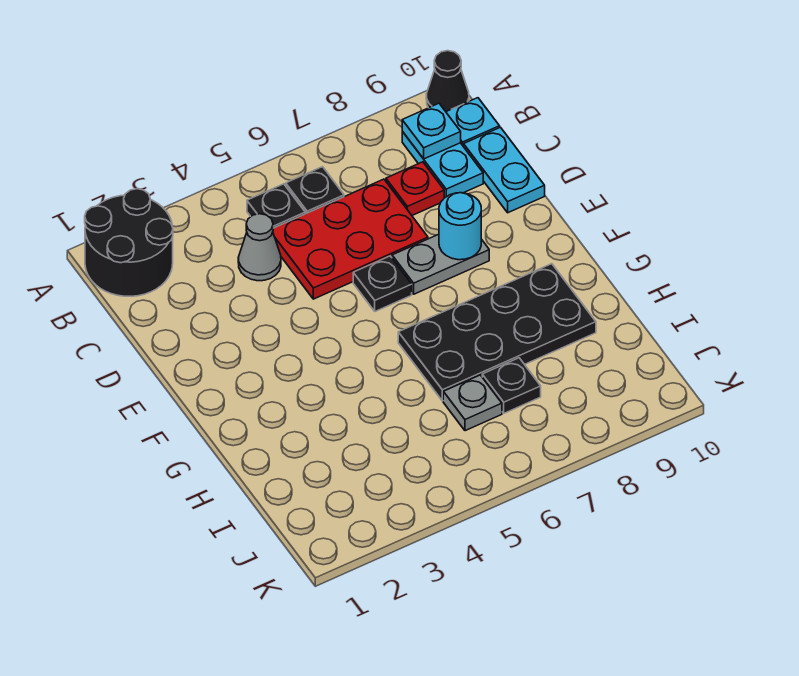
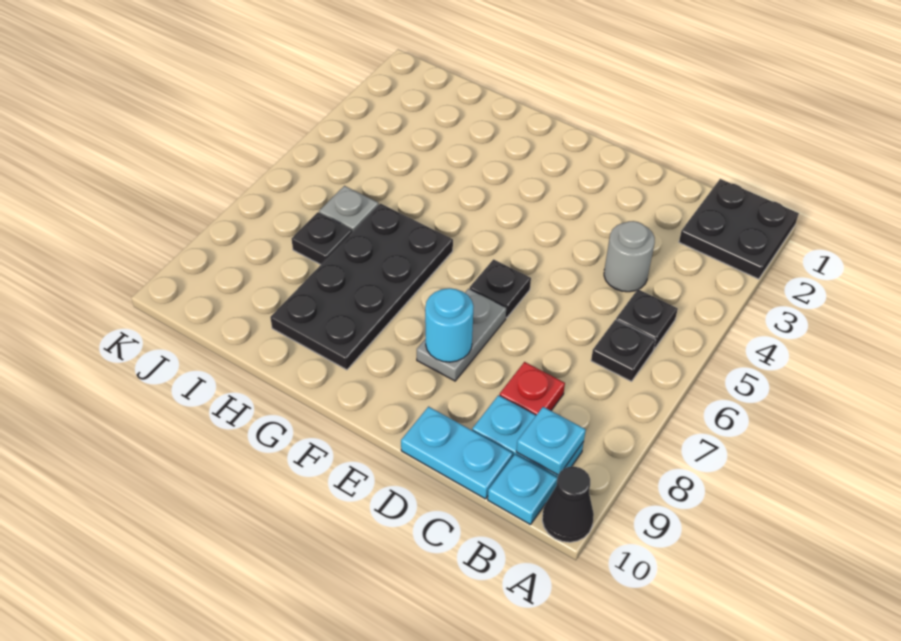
black 2x2 round brick [85,189,173,296] -> black 2x2 plate [679,179,799,279]
grey 1x1 cone [238,214,281,281] -> grey 1x1 round brick [604,221,655,292]
red 2x3 plate [273,179,428,299] -> none

